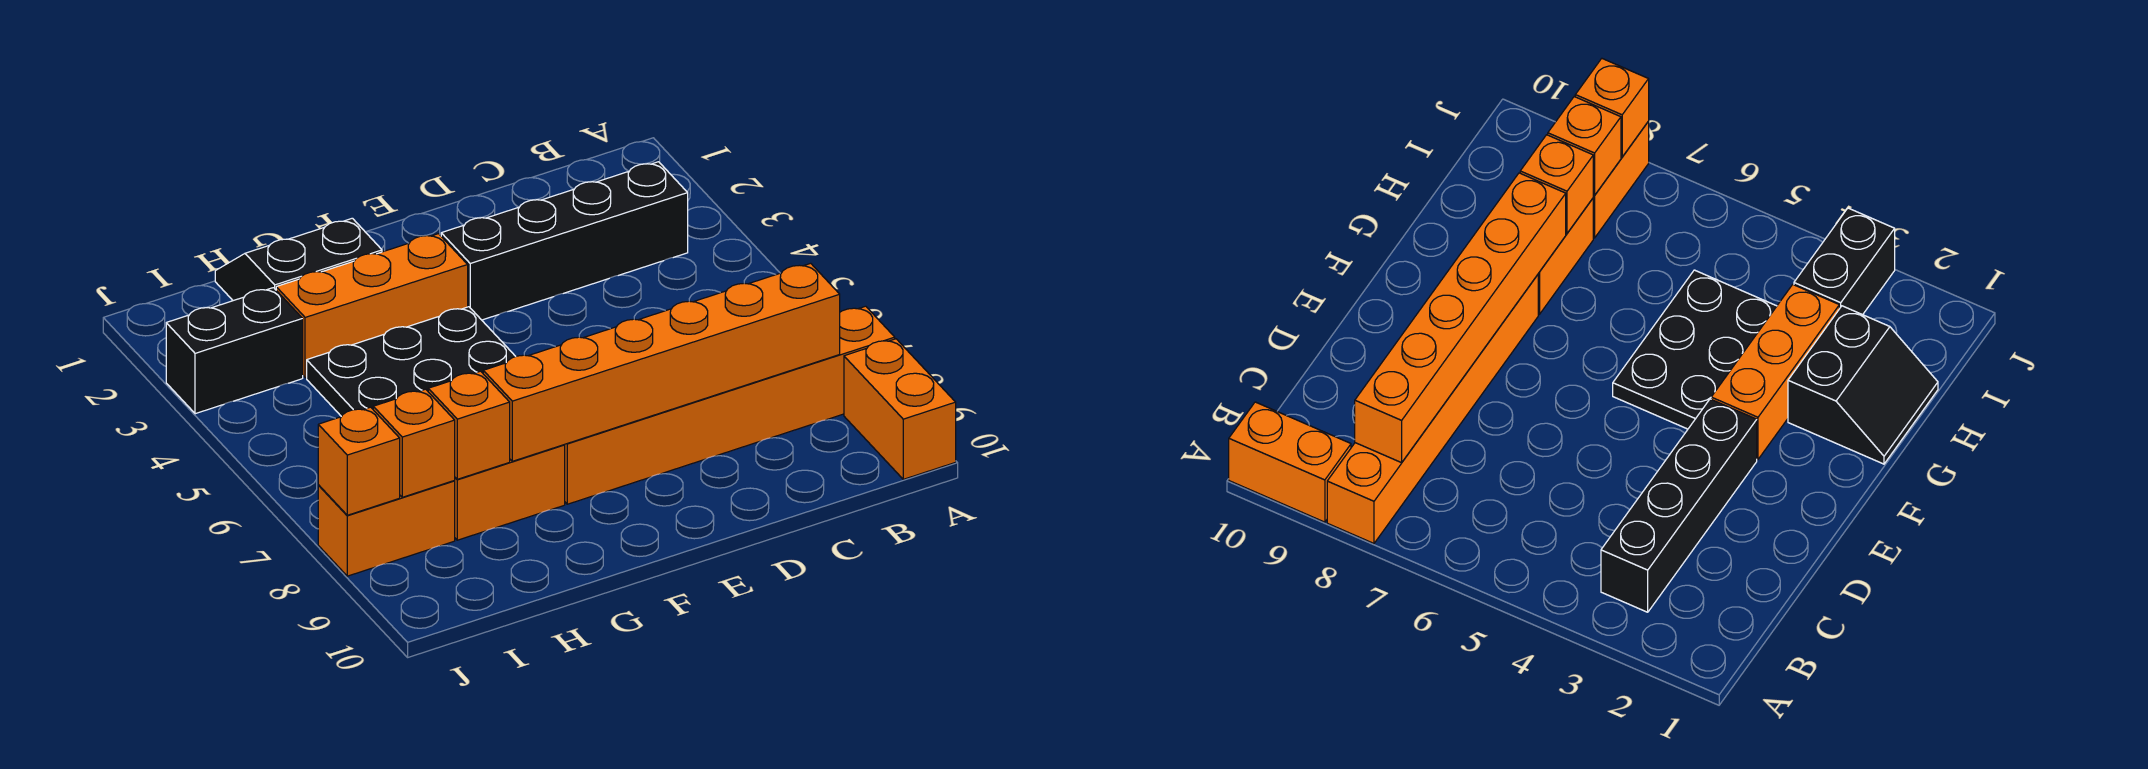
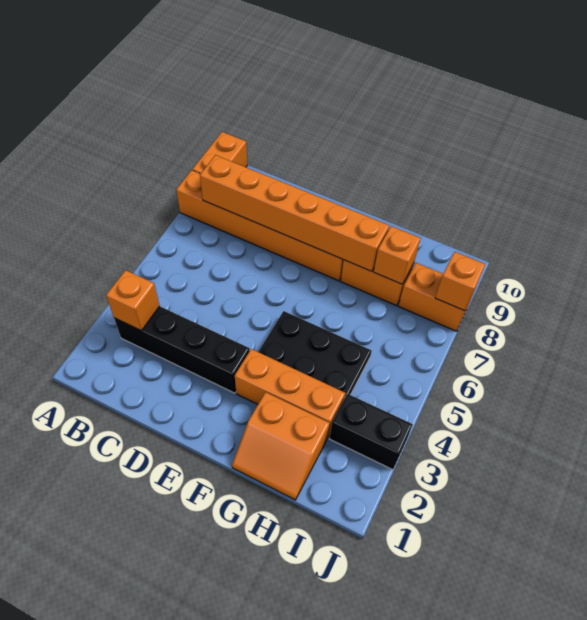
black 2x2 slope [215,218,382,301] -> orange 2x2 slope [232,392,330,500]
orange 1x1 brick [373,389,455,497] -> orange 1x1 brick moved to [106,270,160,331]

